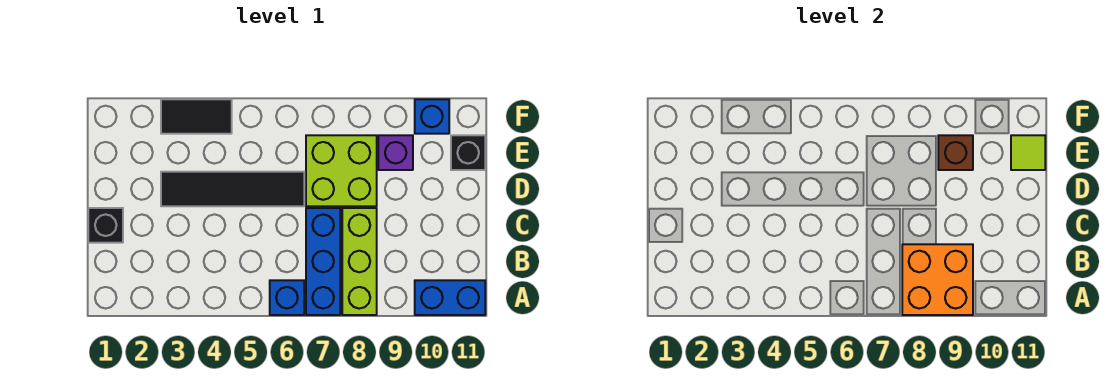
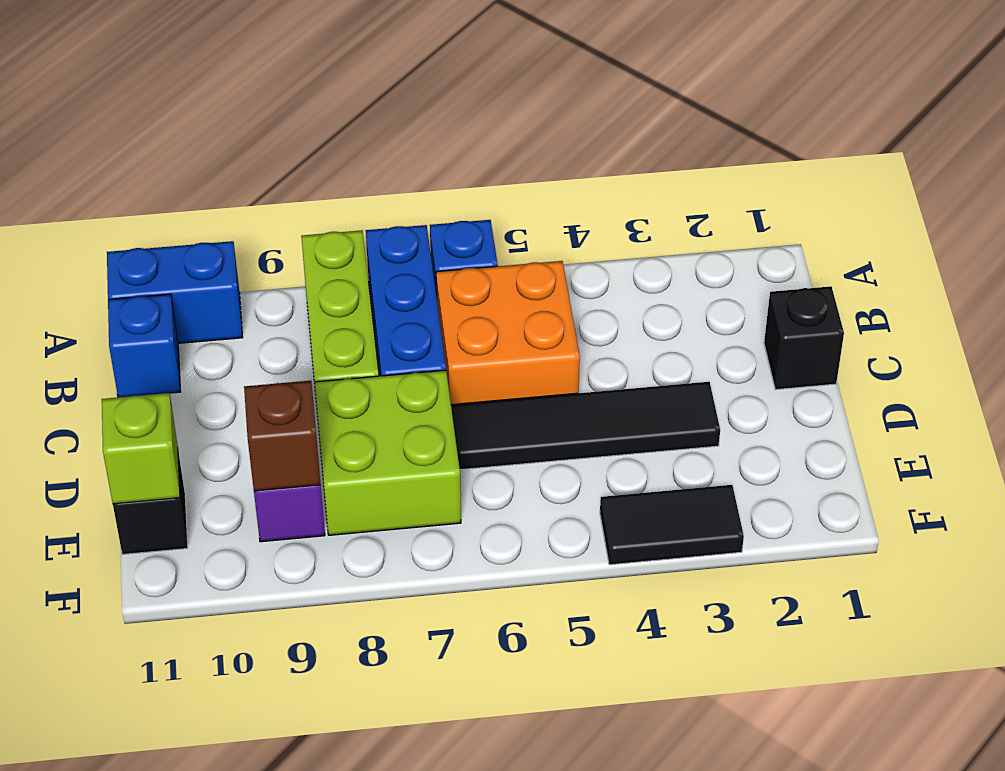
orange 2x2 brick [902,244,973,315] -> orange 2x2 brick moved to [436,261,580,405]
lime 1x1 tile [1011,135,1045,170] -> lime 1x1 brick [102,393,180,504]
blue 1x1 brick [415,99,449,134] -> blue 1x1 brick moved to [108,294,180,397]

